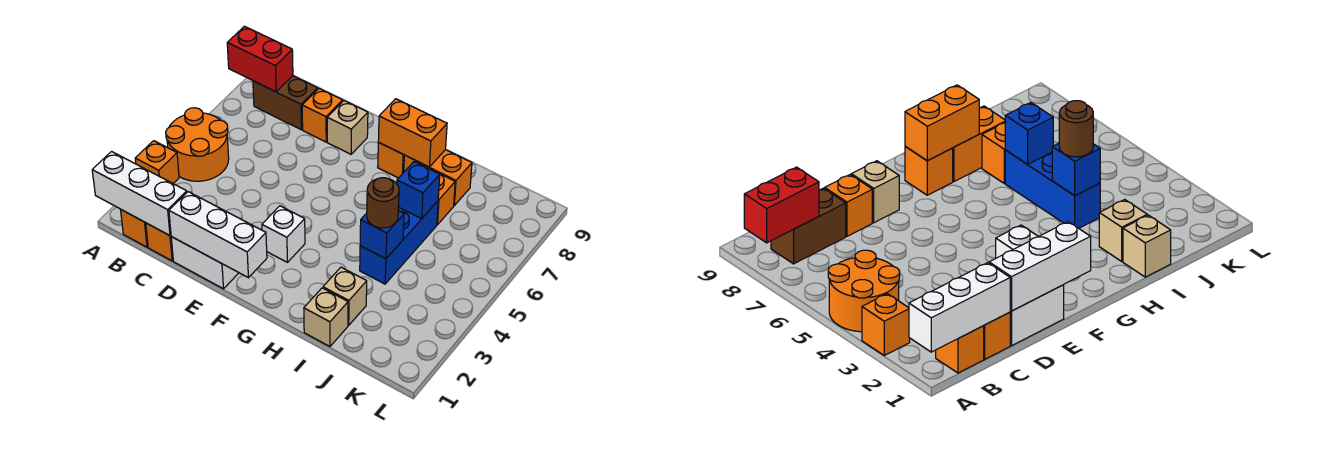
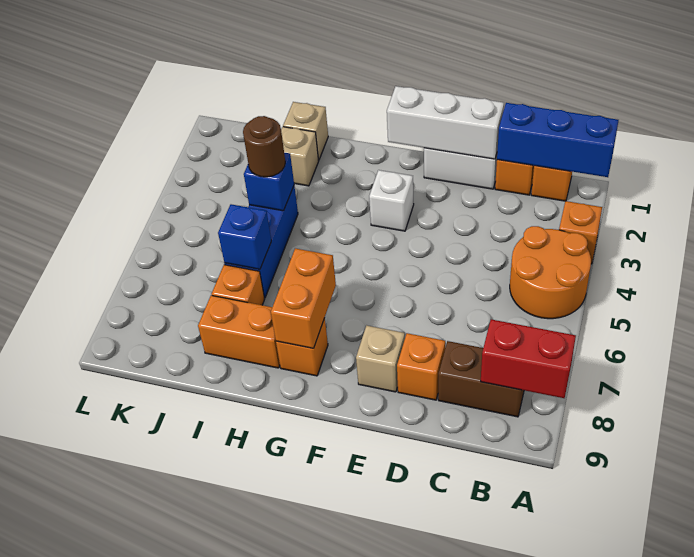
white 1x3 brick [92,152,187,236] -> blue 1x3 brick [497,103,619,177]
orange 1x2 brick [378,99,447,167] -> orange 1x2 brick turned to [271,248,336,348]

